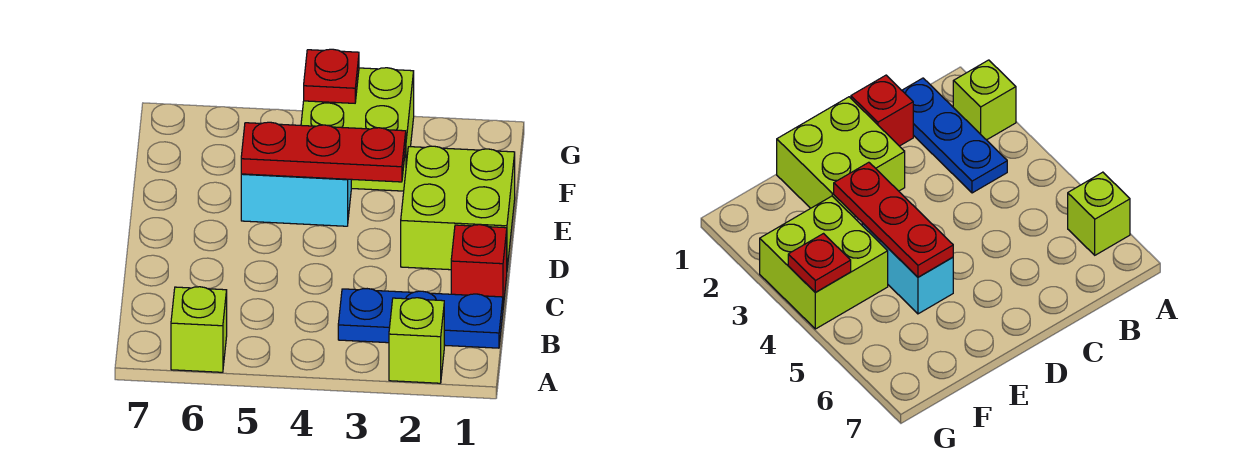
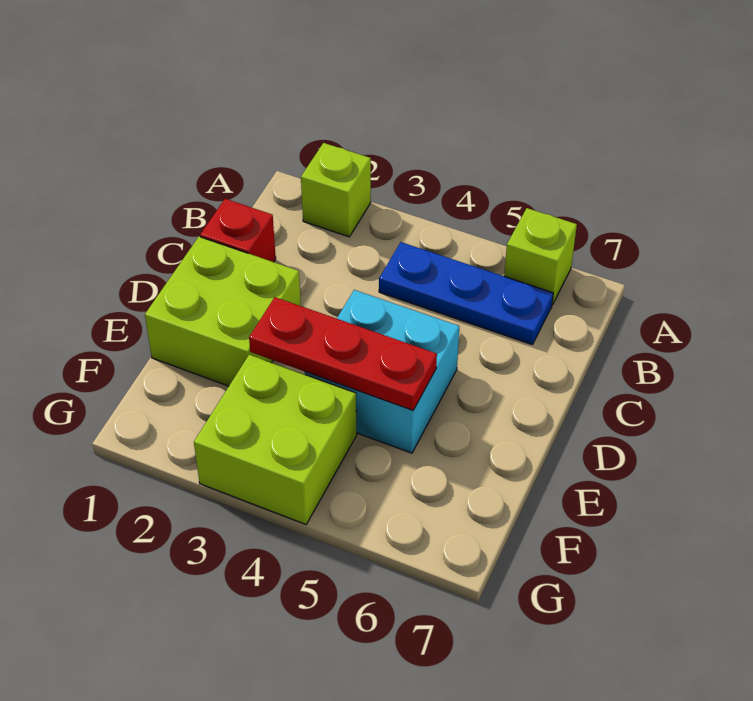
blue 1x3 plate [338,289,503,348] -> blue 1x3 plate moved to [379,242,553,345]
cyan 1x2 brick [241,174,351,226] -> cyan 2x2 brick [305,290,459,453]
red 1x1 plate [304,49,359,103] -> none

